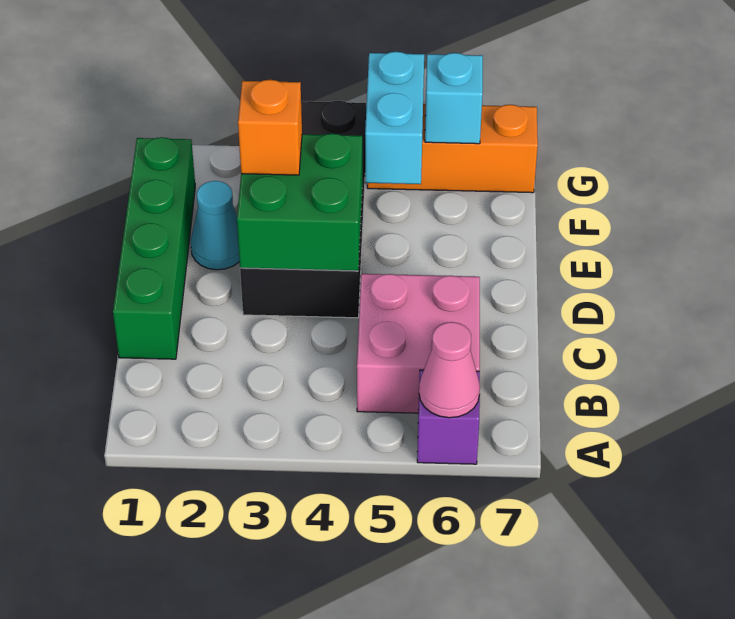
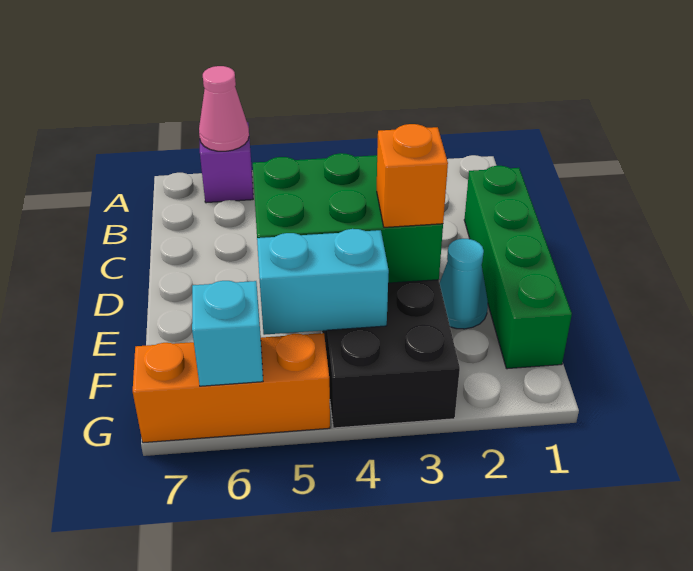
pink 2x2 brick [357,274,480,413] -> none
green 2x2 brick [237,134,362,271] -> green 2x3 brick [253,153,443,283]
cyan 1x2 brick [365,52,424,184] -> cyan 1x2 brick turned to [257,229,389,335]

